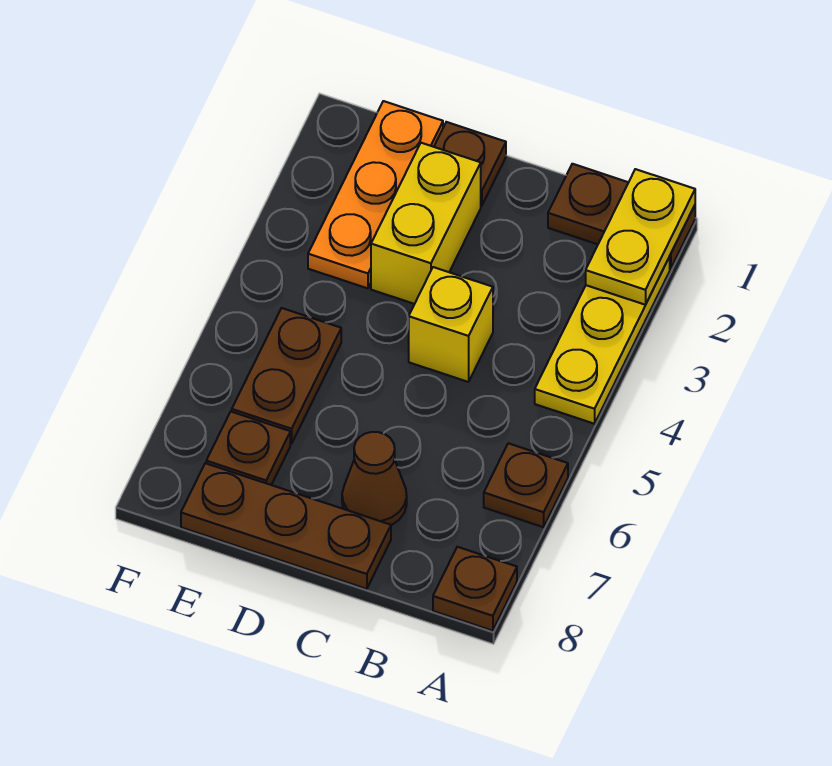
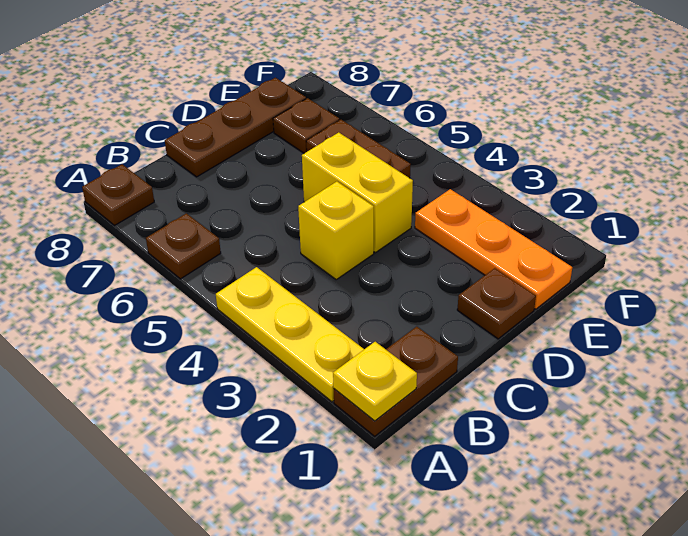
yellow 1x2 plate [586,169,695,305] -> yellow 1x1 plate [333,342,417,421]
brown 1x1 cone [342,432,407,525] -> none
yellow 1x2 brick [371,143,481,304] -> yellow 1x2 brick moved to [302,132,413,253]

